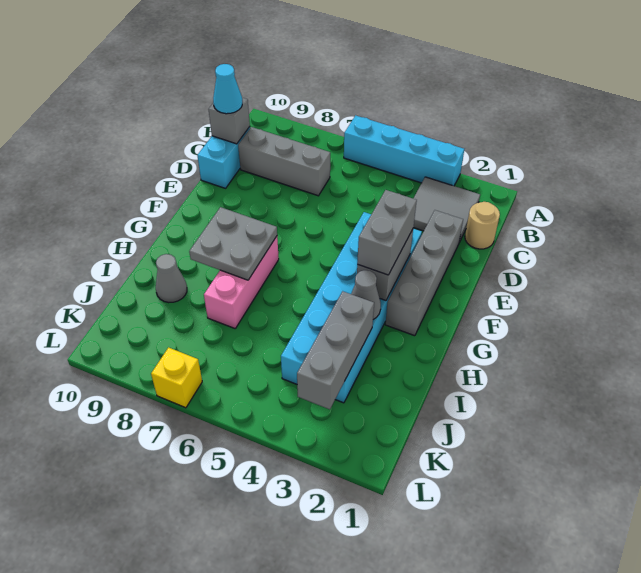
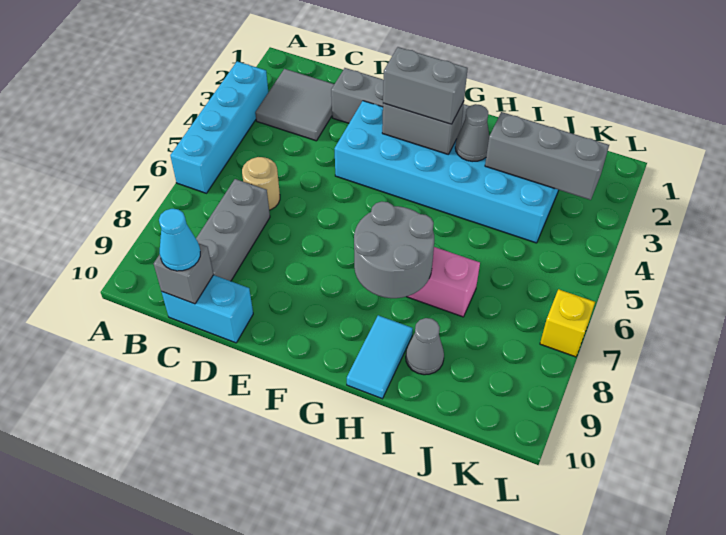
tan 1x1 round brick [465,202,500,249] -> tan 1x1 round brick moved to [242,157,280,210]
grey 2x2 plate [189,207,277,280] -> grey 2x2 round brick [354,201,434,298]
none -> cyan 1x2 tile [347,315,413,399]

